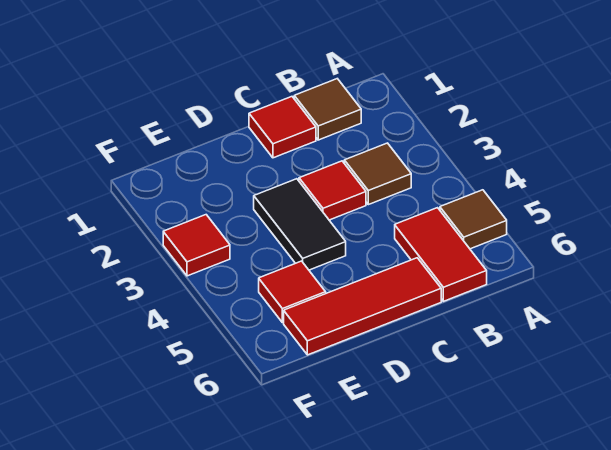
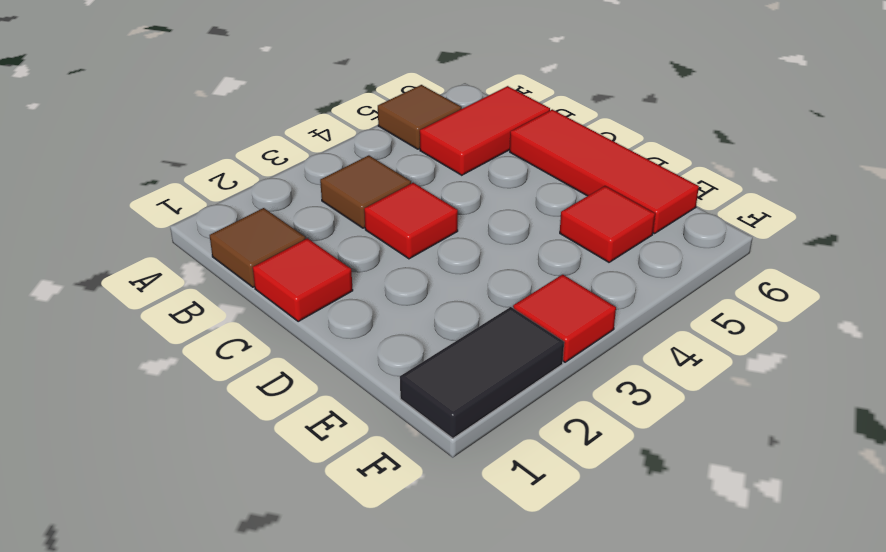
black 1x2 tile [254,179,346,270] -> black 1x2 tile moved to [400,307,564,439]

